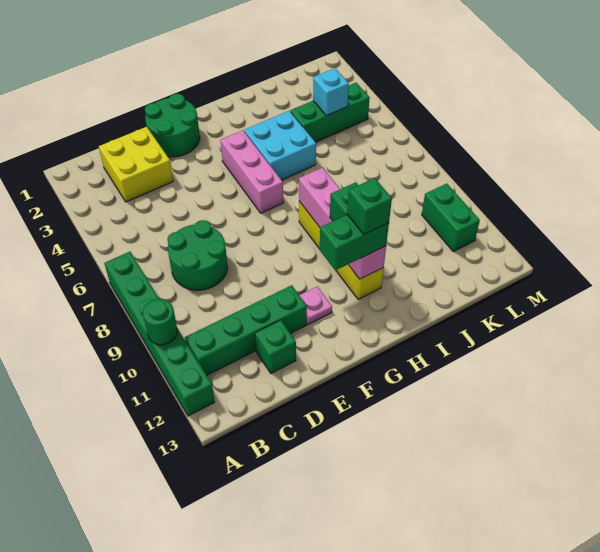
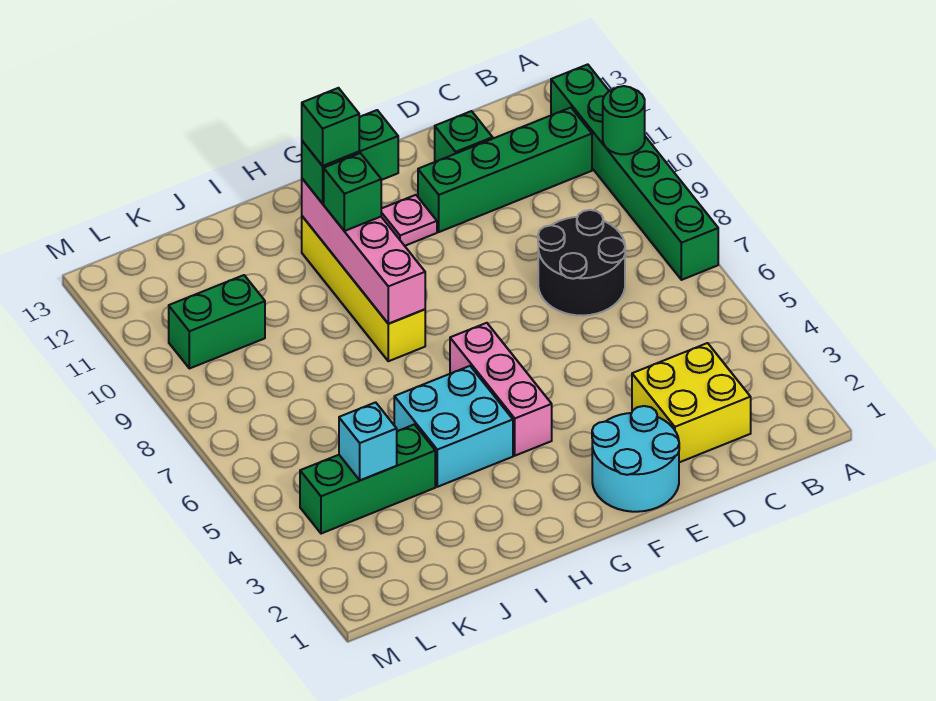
green 2x2 round brick [167,220,227,290] -> black 2x2 round brick [538,210,625,316]
green 2x2 round brick [145,94,200,157] -> cyan 2x2 round brick [592,406,679,512]
green 1x2 brick [422,183,480,252] -> green 1x2 brick turned to [169,275,265,369]

